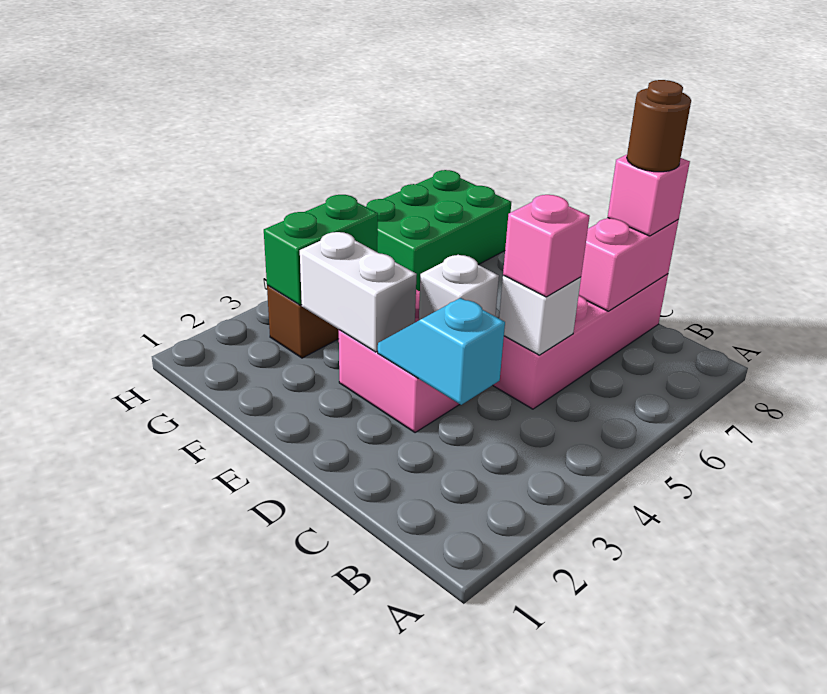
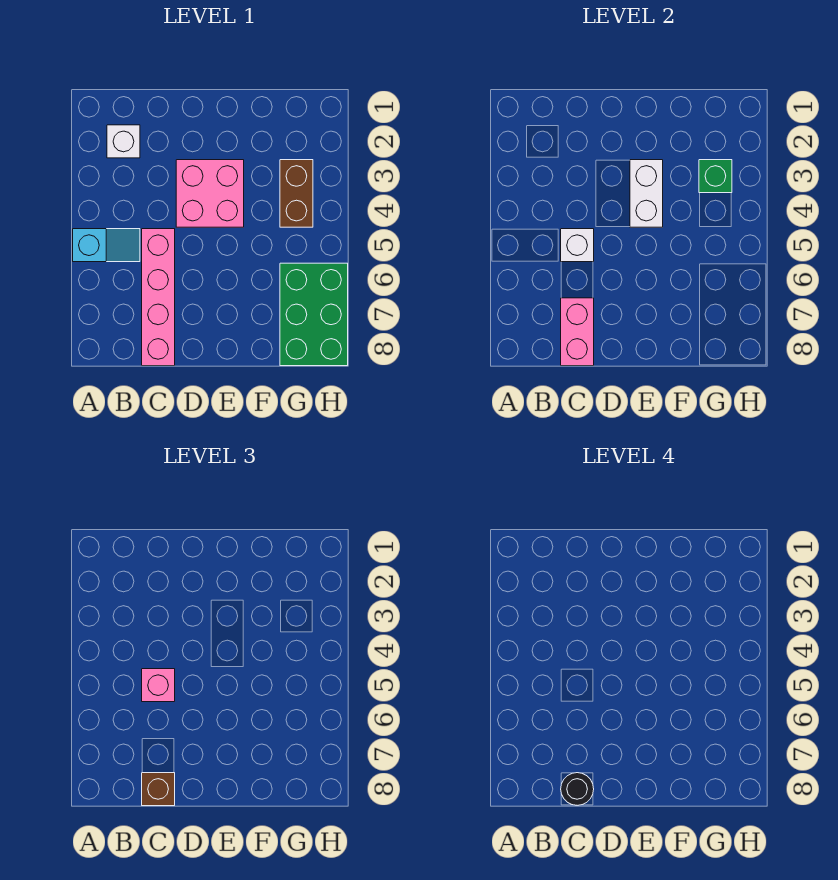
cyan 1x2 slope [378,298,505,405] -> cyan 1x2 slope moved to [73,229,140,262]
pink 1x1 brick [608,155,690,236] -> brown 1x1 brick [142,773,175,806]
brown 1x1 round brick [627,80,691,172] -> black 1x1 round brick [561,773,594,805]
white 1x1 brick [419,255,499,320] -> white 1x1 brick moved to [107,125,140,158]
white 1x2 brick [300,232,417,352] -> white 1x2 brick turned to [630,160,663,227]
green 1x2 brick [264,195,378,305] -> green 1x1 brick [699,160,732,193]

